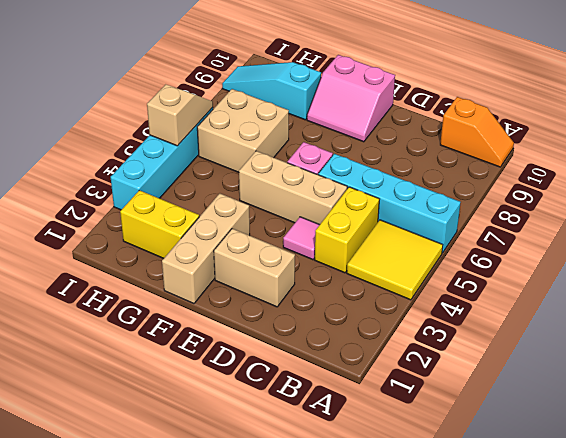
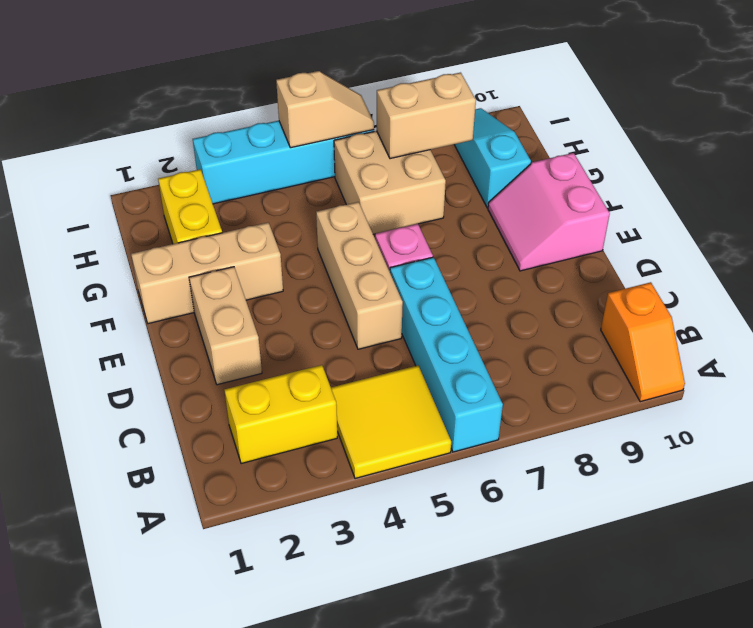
yellow 1x2 brick [315,187,379,273] -> yellow 1x2 brick moved to [225,365,337,464]
pink 1x1 tile [283,217,320,260] -> none
none -> tan 1x2 brick [377,73,476,159]

